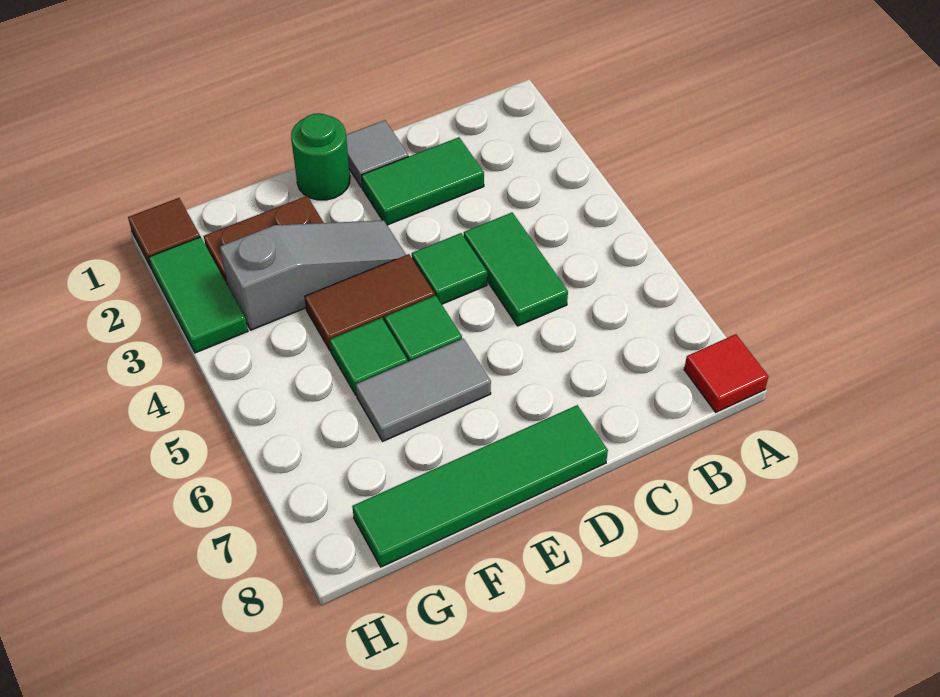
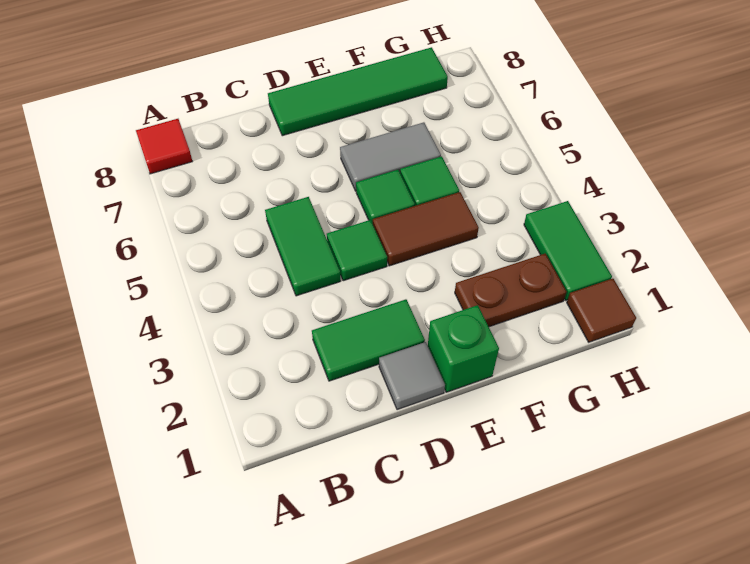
green 1x1 round brick [291,113,350,200] -> green 1x1 brick [428,305,499,392]
grey 1x3 slope [220,220,406,330] -> none

